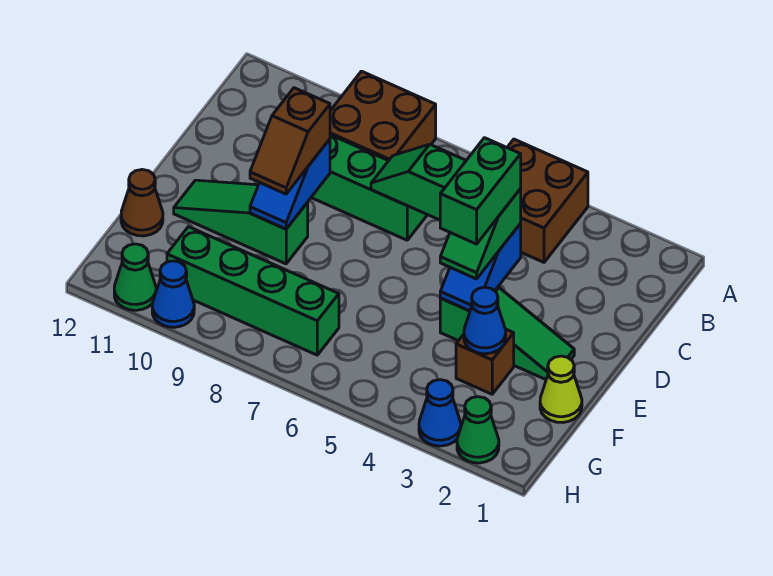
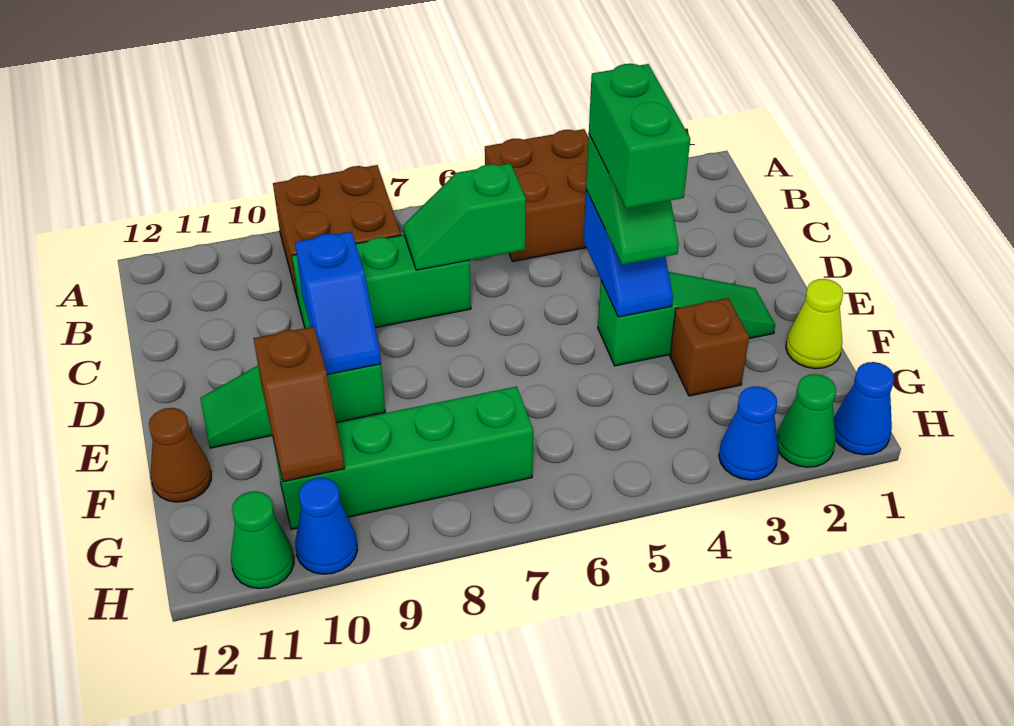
brown 1x2 slope [250,88,330,194] -> brown 1x2 slope moved to [253,327,345,482]
blue 1x1 cone [464,287,506,354] -> blue 1x1 cone moved to [834,362,894,455]

